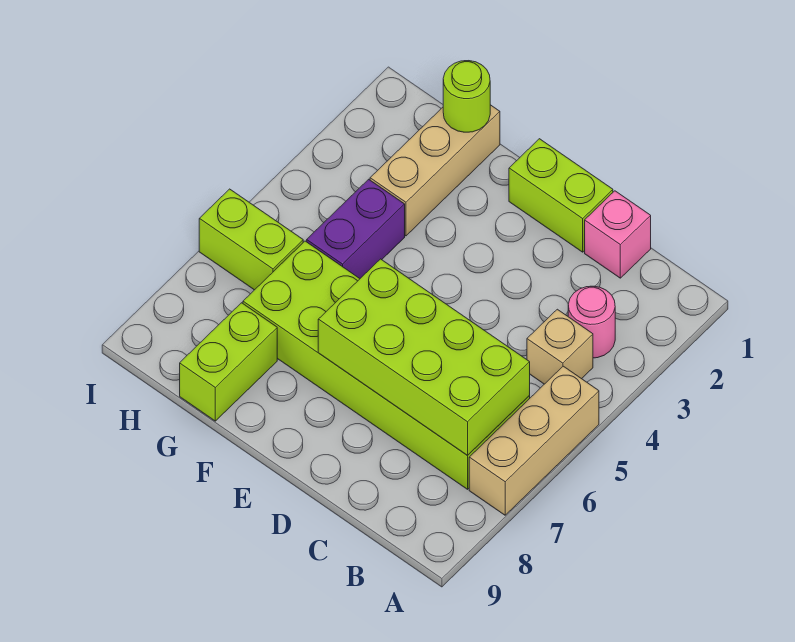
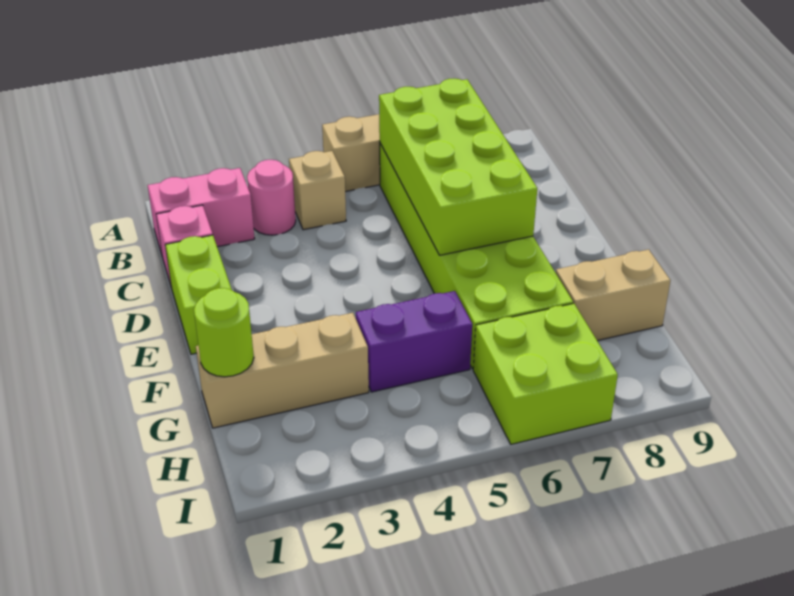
none -> pink 1x2 brick [148,168,255,254]
lime 1x2 brick [180,303,277,421] -> tan 1x2 brick [556,250,670,341]
lime 1x2 brick [199,189,303,290] -> lime 2x2 brick [473,303,618,444]

